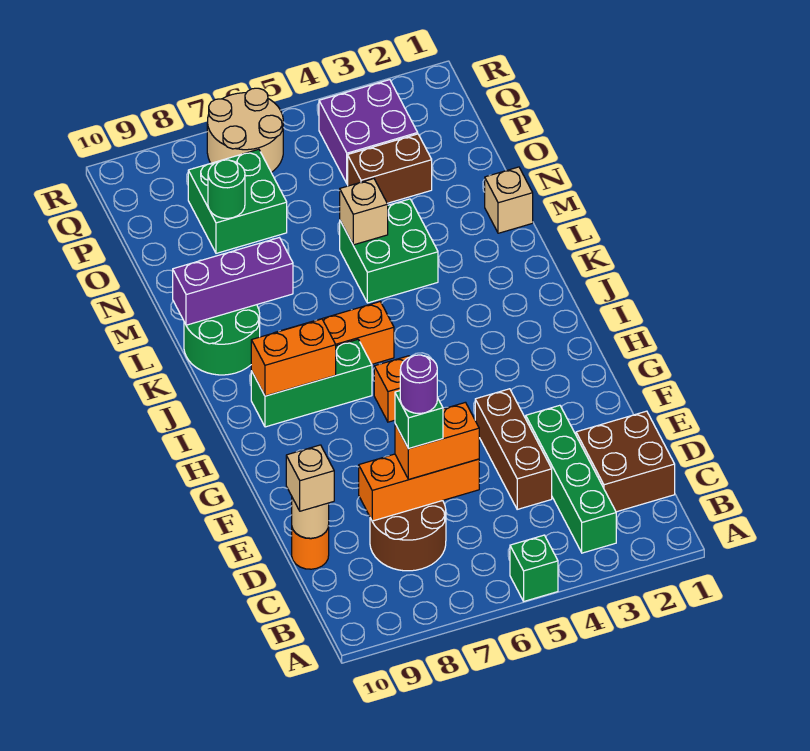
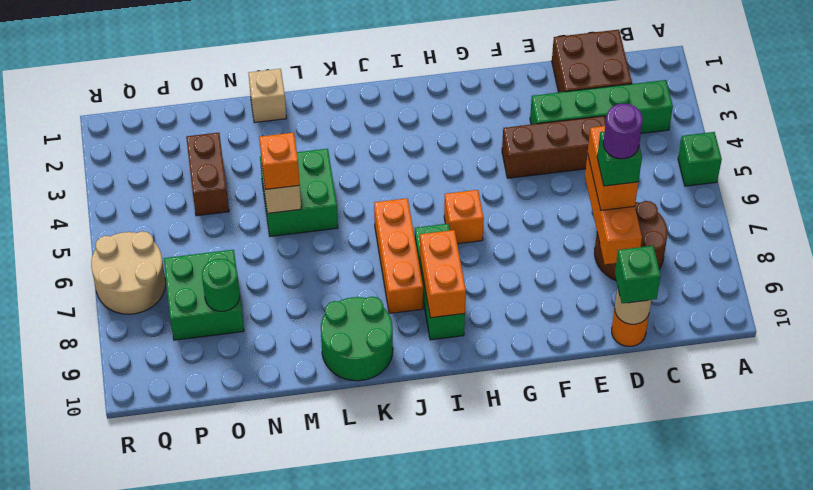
tan 1x1 brick [286,445,334,511] -> green 1x1 brick [615,246,661,303]
purple 1x3 brick [173,238,293,325] -> none
none -> orange 1x1 brick [259,133,300,189]
purple 2x2 brick [319,80,418,184] -> none

